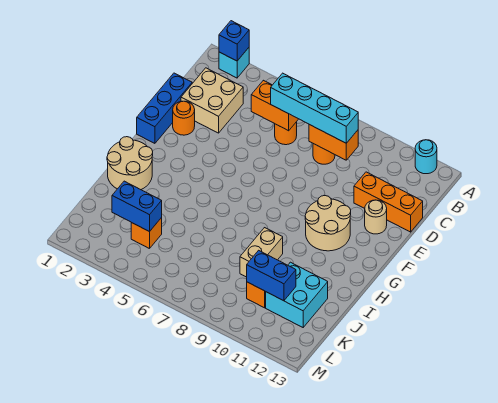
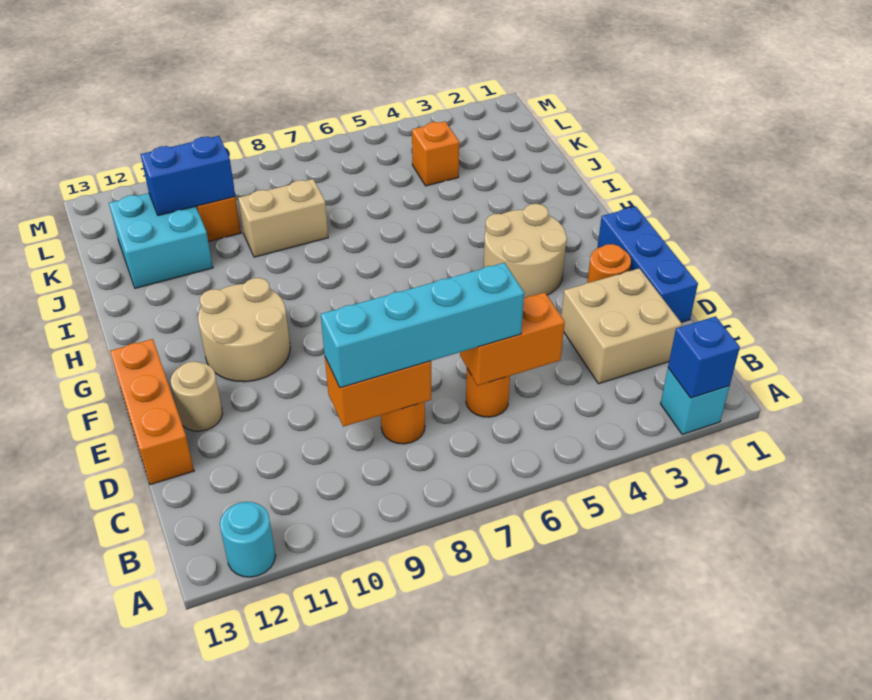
orange 1x3 brick [354,172,423,232] -> orange 1x3 brick turned to [110,339,194,485]
tan 2x2 round brick [107,137,153,190] -> tan 2x2 round brick moved to [483,204,567,298]
tan 1x2 brick [240,228,283,277] -> tan 1x2 brick turned to [238,179,328,257]
blue 1x2 brick [112,181,162,232] -> none

